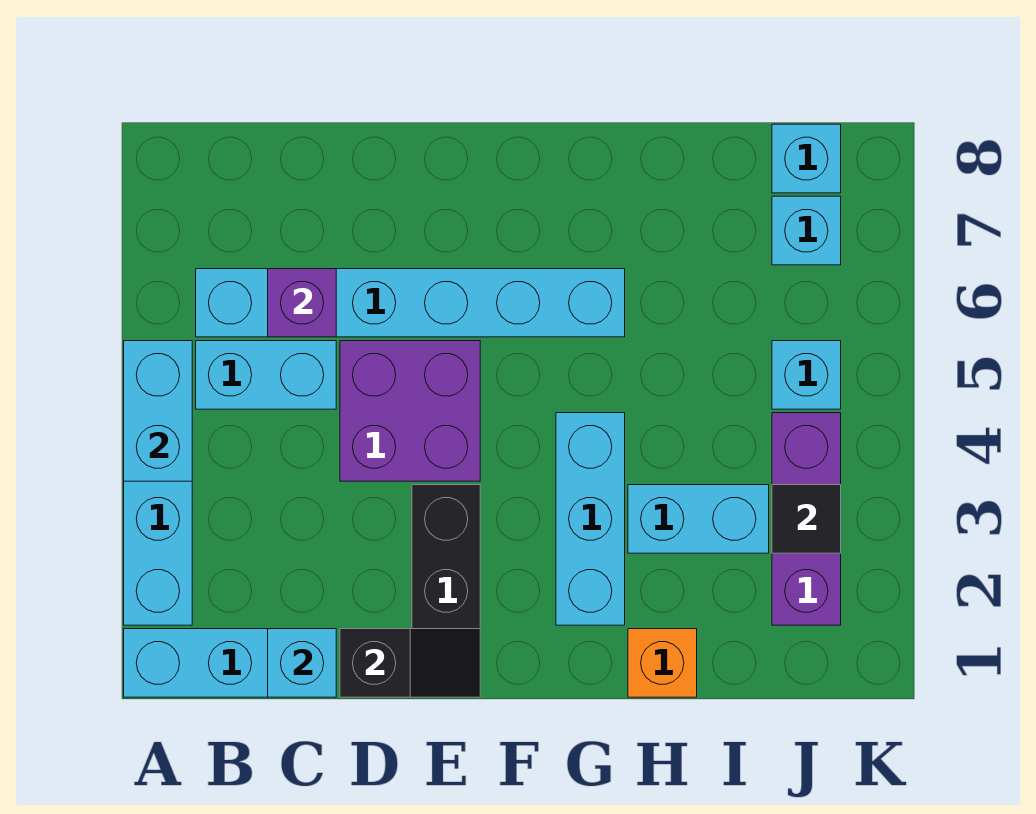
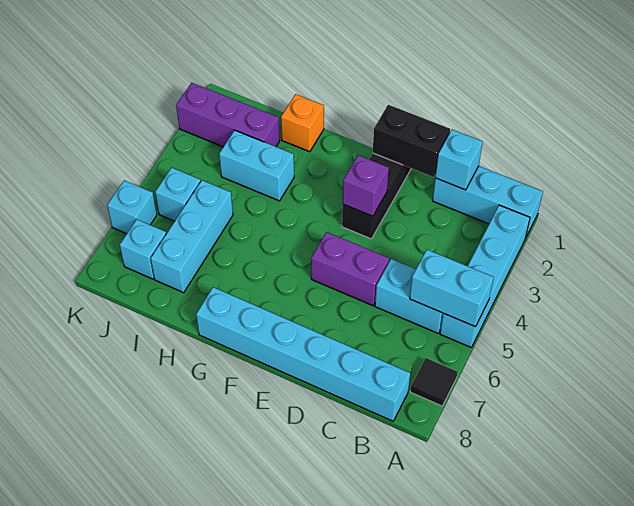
cyan 1x2 brick [124,341,192,481] -> cyan 1x2 brick turned to [410,250,494,327]
cyan 1x6 brick [196,269,625,337] -> cyan 1x6 brick moved to [196,287,410,421]
purple 1x1 brick [268,269,336,337] -> purple 1x1 brick moved to [343,155,389,216]
black 1x2 slope [340,629,480,697] -> black 1x2 brick [373,105,450,177]
purple 2x2 brick [340,341,480,481] -> purple 1x2 brick [311,232,389,306]
cyan 1x3 brick [556,413,625,625] -> cyan 1x3 brick moved to [151,180,233,293]
purple 1x3 brick [772,413,841,625] -> purple 1x3 brick turned to [176,83,280,147]
black 1x1 tile [772,485,841,553] -> black 1x1 tile moved to [410,358,457,406]
cyan 1x1 brick [772,124,841,193] -> cyan 1x1 brick moved to [107,180,157,234]

